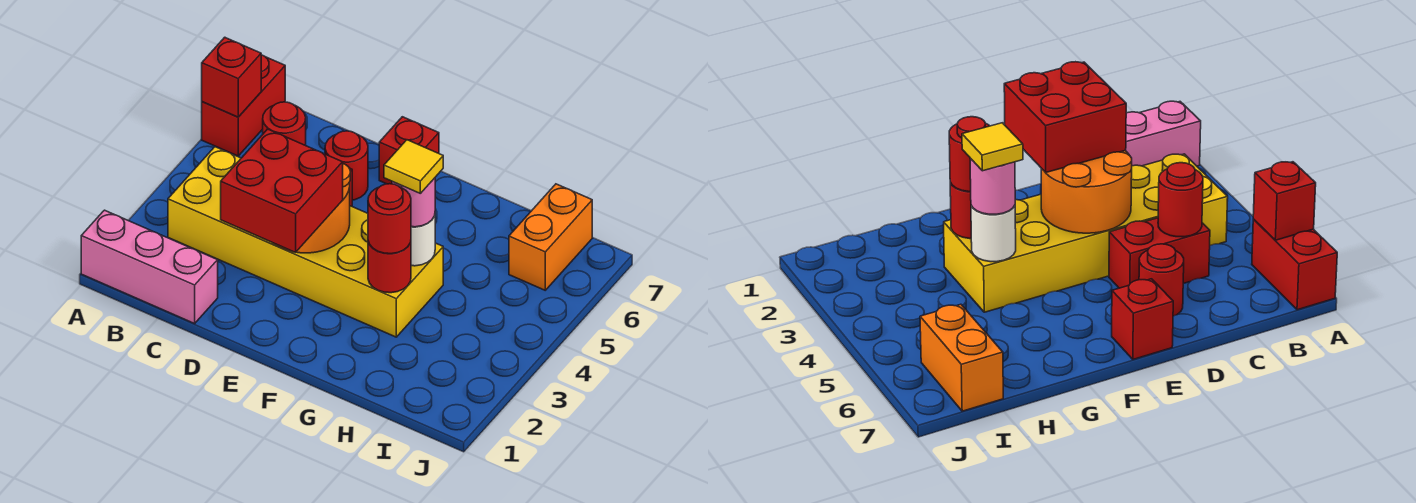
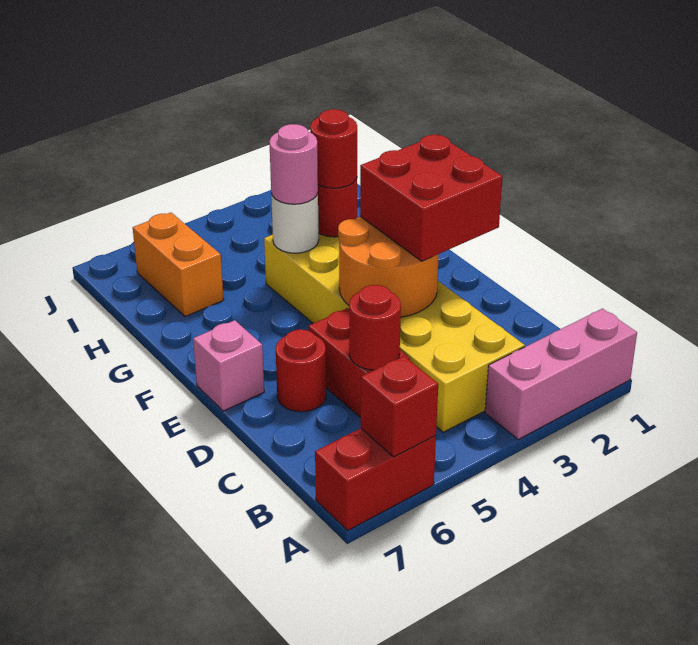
pink 1x3 brick [81,210,218,324] -> pink 1x3 brick turned to [485,309,637,439]
red 1x1 brick [379,117,439,184] -> pink 1x1 brick [193,320,264,411]
yellow 1x1 tile [384,140,443,193] -> none
orange 1x2 brick [509,184,592,290] -> orange 1x2 brick turned to [133,213,224,317]

